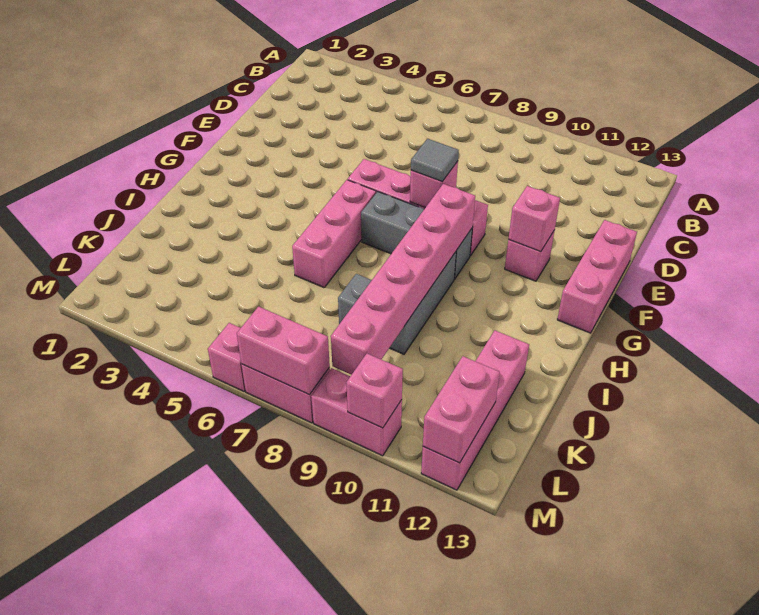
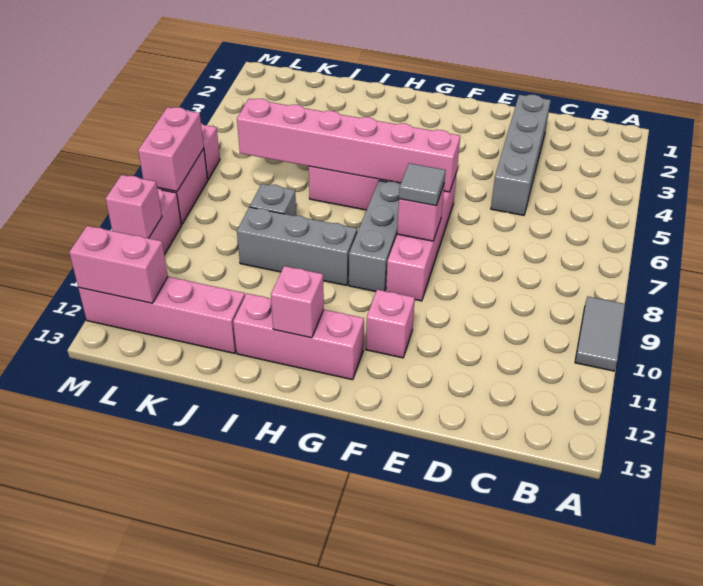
none -> grey 1x2 tile [575,296,625,371]
none -> grey 1x4 brick [491,95,551,215]
pink 1x3 brick [557,220,637,333] -> pink 1x3 brick moved to [233,293,364,380]
pink 1x1 brick [508,186,560,252] -> pink 1x1 brick moved to [271,266,324,338]
pink 1x6 brick [331,184,475,375] -> pink 1x6 brick moved to [237,99,460,192]

